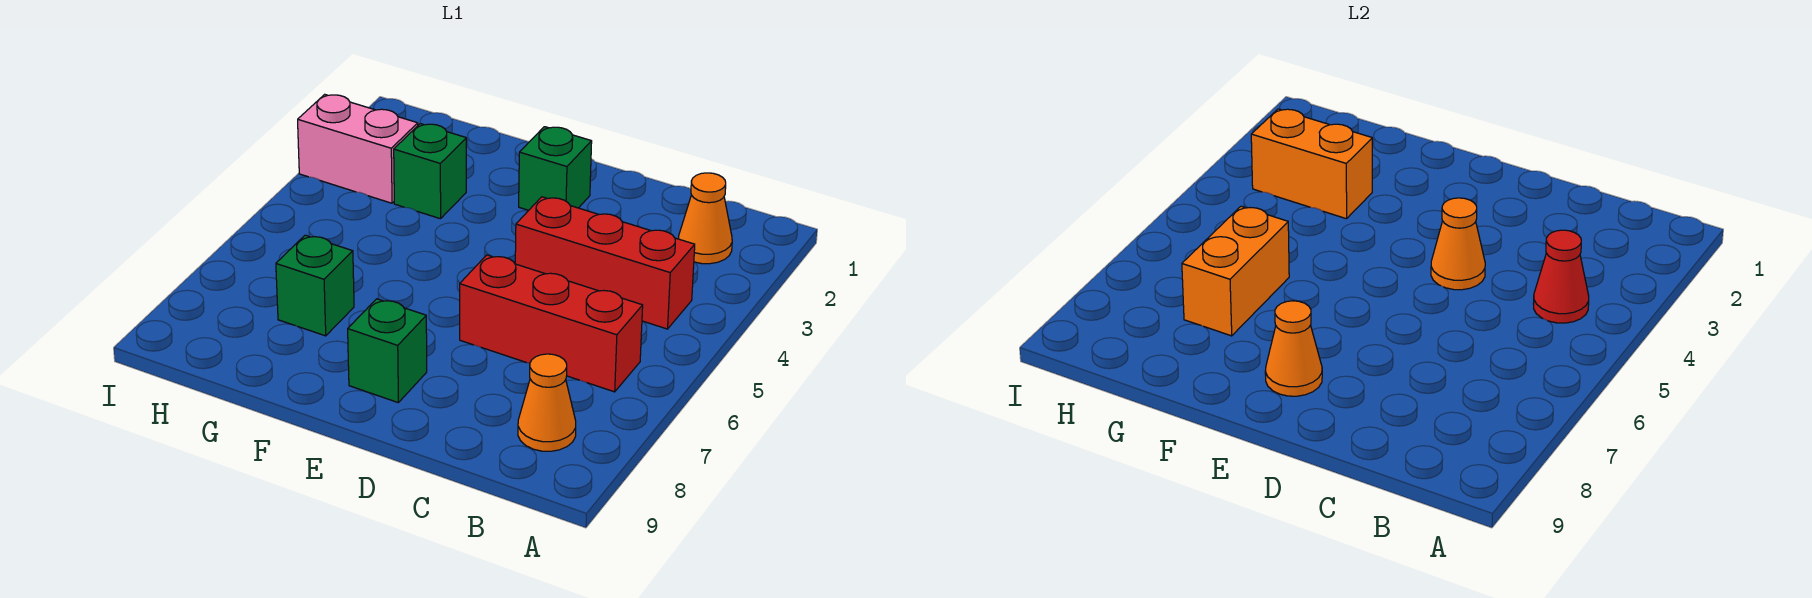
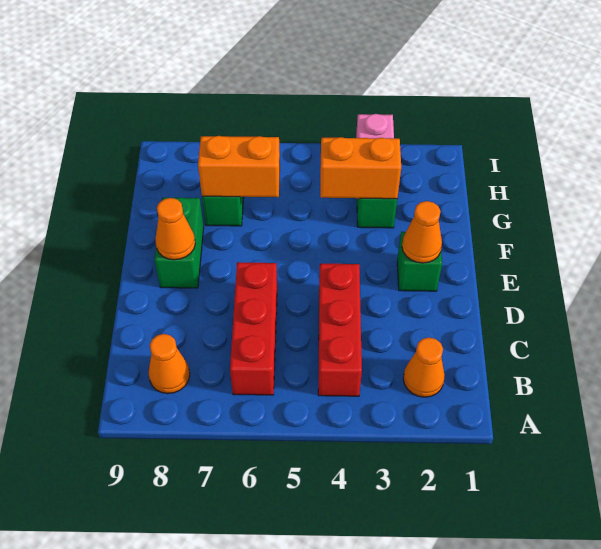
red 1x1 cone [1533,230,1589,323] -> none
orange 1x1 cone [1431,198,1485,290] -> orange 1x1 cone moved to [402,201,442,263]
green 1x1 brick [348,299,427,402] -> green 1x2 brick [155,198,204,288]
orange 1x2 brick [1251,109,1372,219] -> orange 1x2 brick turned to [320,137,401,199]

